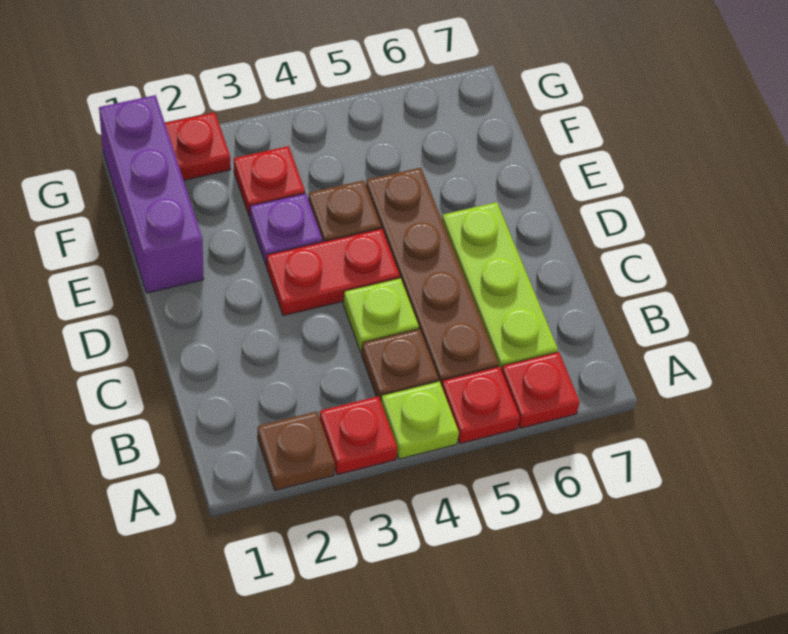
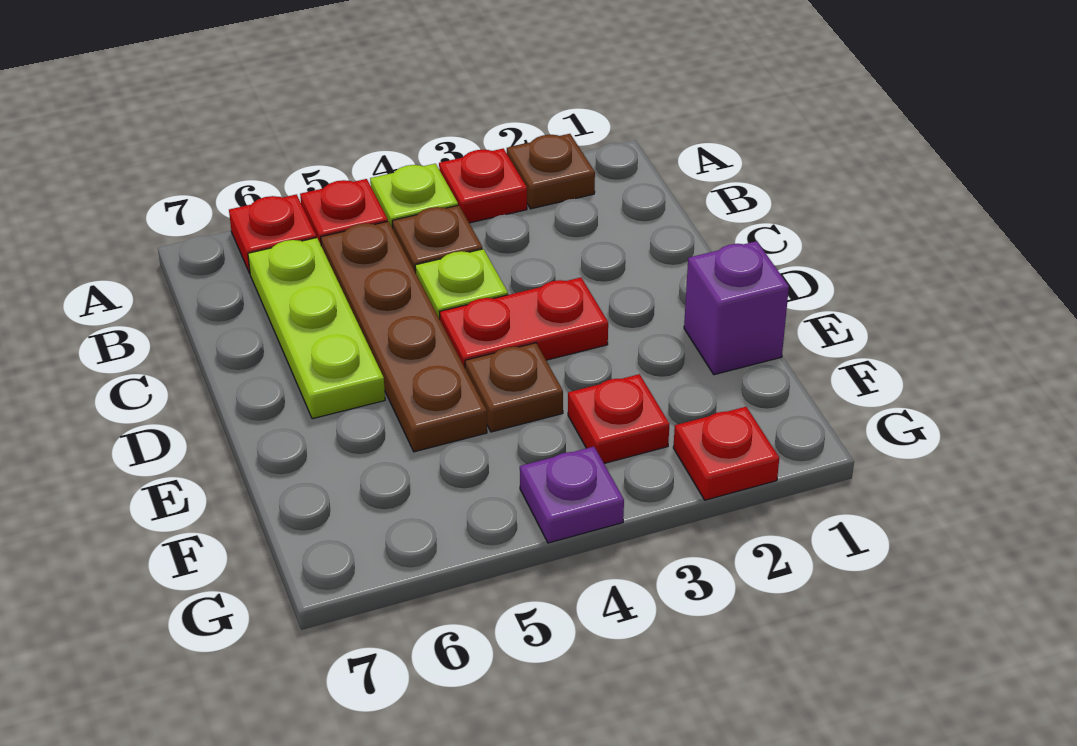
purple 1x3 brick [99,95,204,293] -> purple 1x1 brick [684,241,789,375]
purple 1x1 plate [250,193,322,265] -> purple 1x1 plate moved to [520,447,624,543]

